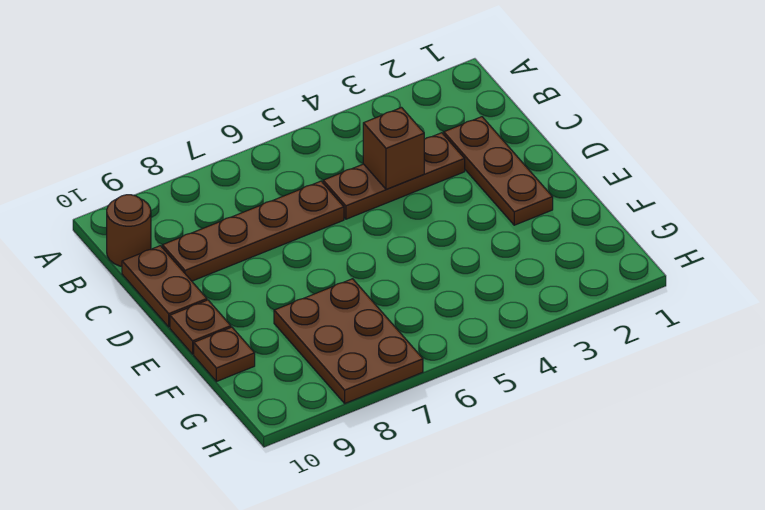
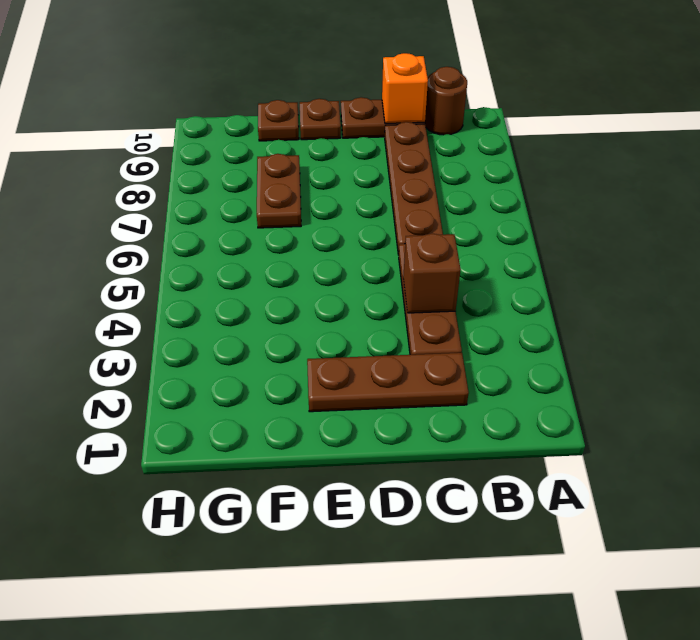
none -> orange 1x1 brick [382,53,428,124]
brown 2x3 plate [274,279,423,403] -> brown 1x2 plate [257,154,301,228]

